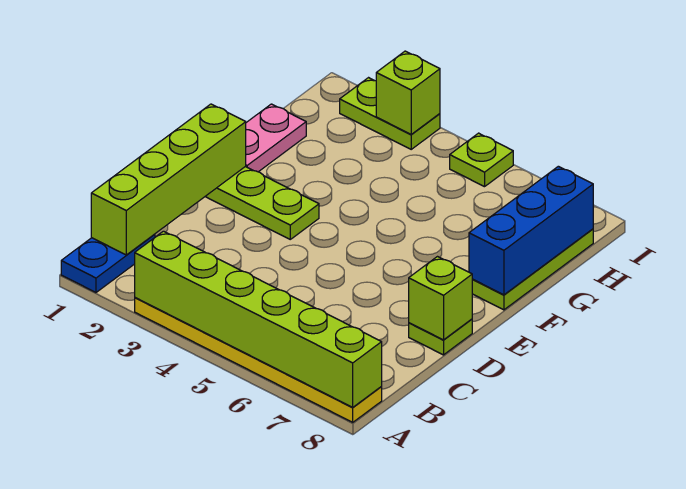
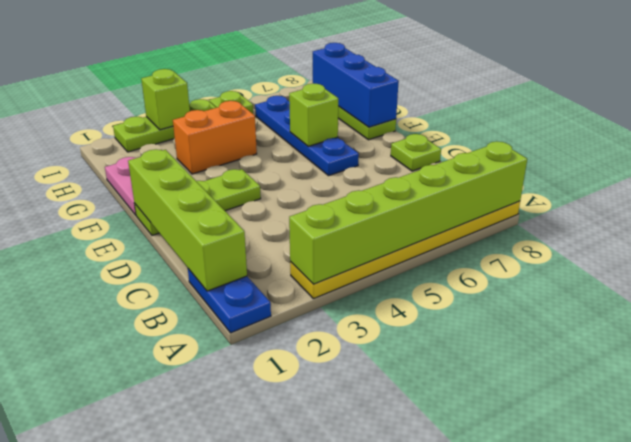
lime 1x1 brick [409,257,472,340] -> lime 1x1 brick moved to [289,83,338,146]
none -> blue 1x4 plate [255,96,359,176]
none -> orange 1x2 brick [173,101,257,174]
lime 1x2 plate [340,78,440,149] -> lime 1x3 plate [113,99,216,152]

